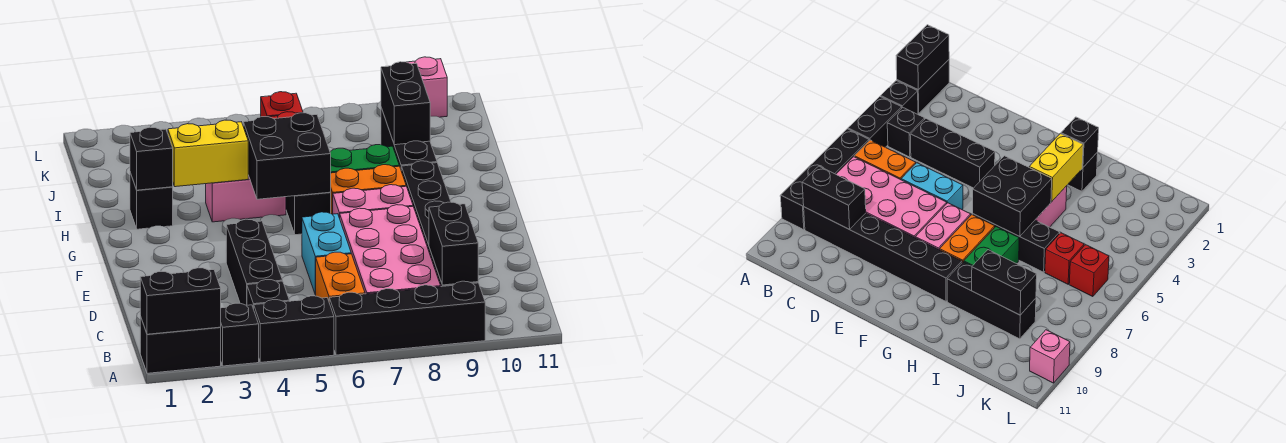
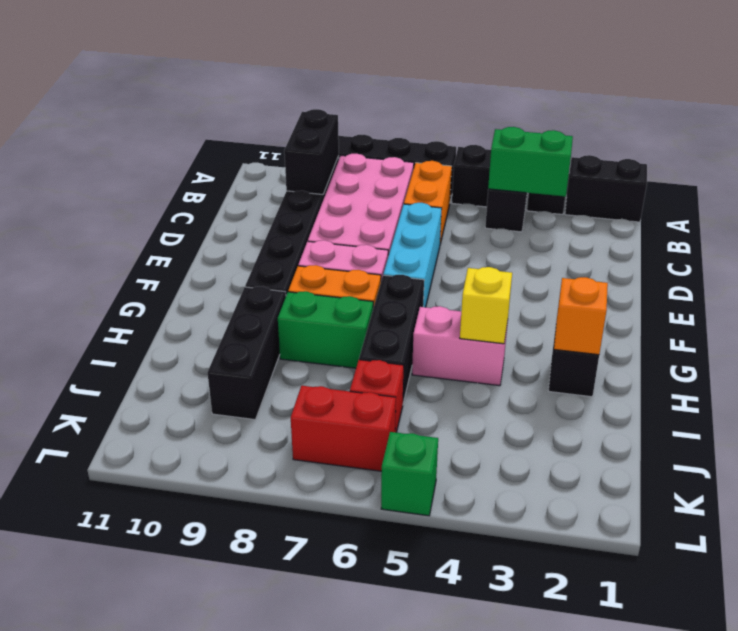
black 1x2 brick [140,268,221,334] -> none
none -> green 1x2 brick [488,127,573,197]
black 1x3 brick [226,219,283,305] -> none
cyan 1x2 brick [302,212,351,295] -> cyan 1x3 brick [383,203,442,307]
black 2x2 brick [243,113,331,199] -> none
black 1x1 brick [130,127,173,190] -> orange 1x1 brick [554,277,608,355]
yellow 1x2 brick [168,120,248,187] -> yellow 1x1 brick [460,267,512,344]
black 1x2 brick [381,62,430,145] -> none
red 1x1 brick [261,92,303,117] -> red 1x2 brick [291,386,396,471]
none -> green 1x1 brick [381,432,438,516]
pink 1x1 brick [407,57,447,117] -> none

